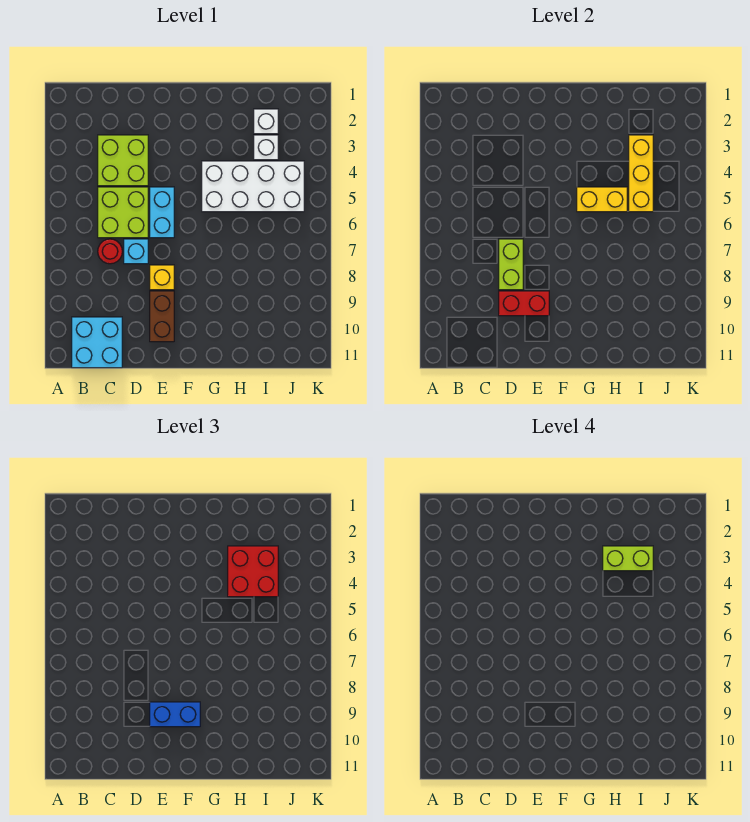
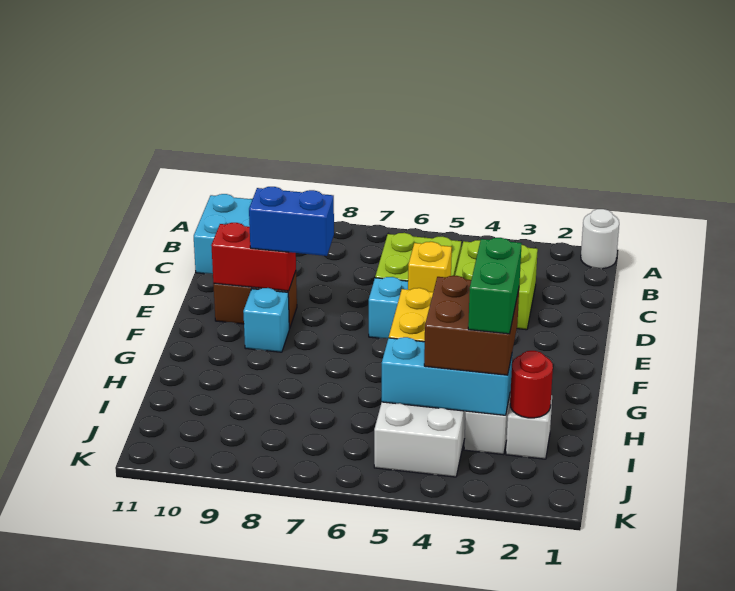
none -> white 1x1 round brick [581,209,619,269]
red 1x1 round brick [98,239,122,264] -> red 1x1 round brick moved to [510,351,553,418]
cyan 1x1 brick [124,239,148,264] -> cyan 1x1 brick moved to [243,288,289,352]
lime 1x2 brick [499,239,523,290] -> none
red 1x2 brick [499,291,549,316] -> red 1x2 brick turned to [211,223,296,291]
yellow 1x1 brick [150,265,174,290] -> yellow 1x1 brick moved to [408,242,452,292]
blue 1x2 brick [150,702,200,727] -> blue 1x2 brick turned to [249,187,334,256]
red 2x2 brick [228,546,278,597] -> brown 2x2 brick [424,276,519,375]
lime 1x2 brick [603,546,653,571] -> green 1x2 brick [468,238,522,334]
yellow 1x3 brick [629,135,653,212] -> cyan 1x3 brick [382,337,512,415]

